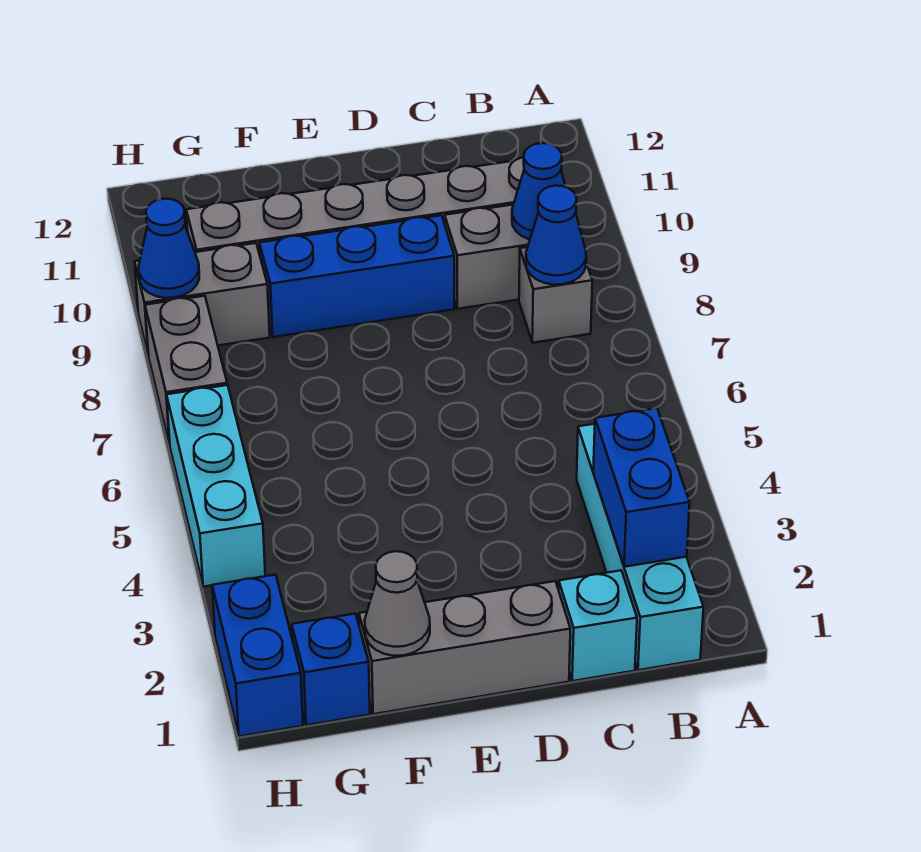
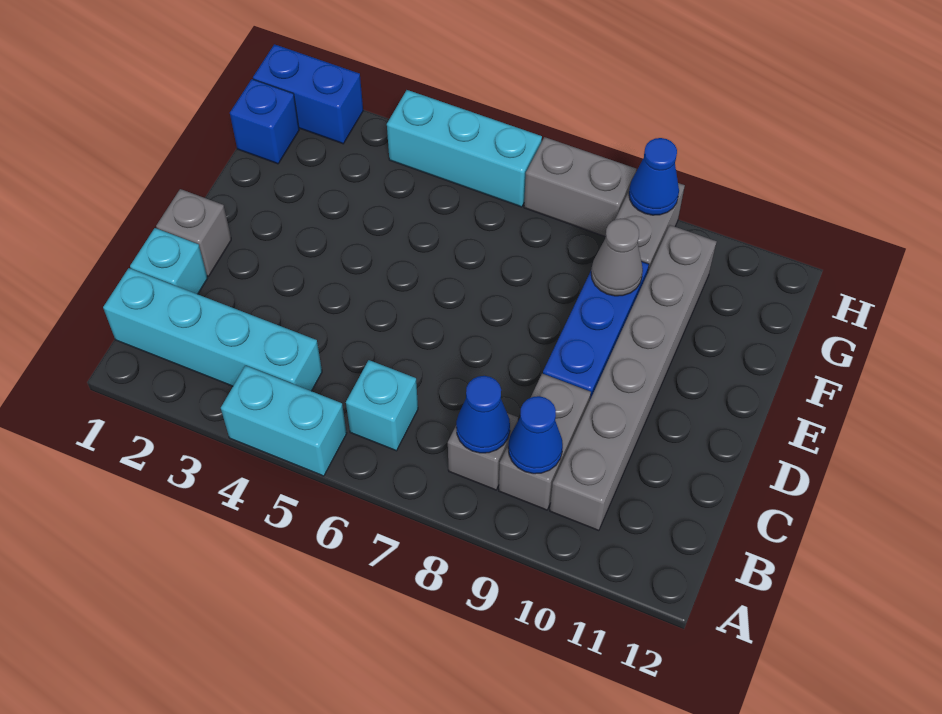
none -> cyan 1x2 brick [221,366,347,476]
blue 1x2 brick [593,408,690,567] -> none
none -> cyan 1x1 brick [346,360,418,451]
grey 1x3 brick [359,581,570,714] -> grey 1x1 brick [156,189,231,276]
grey 1x1 cone [365,551,430,656] -> grey 1x1 cone moved to [591,219,643,296]

